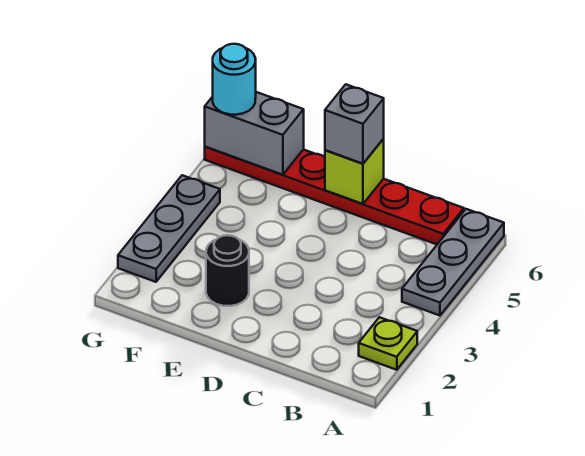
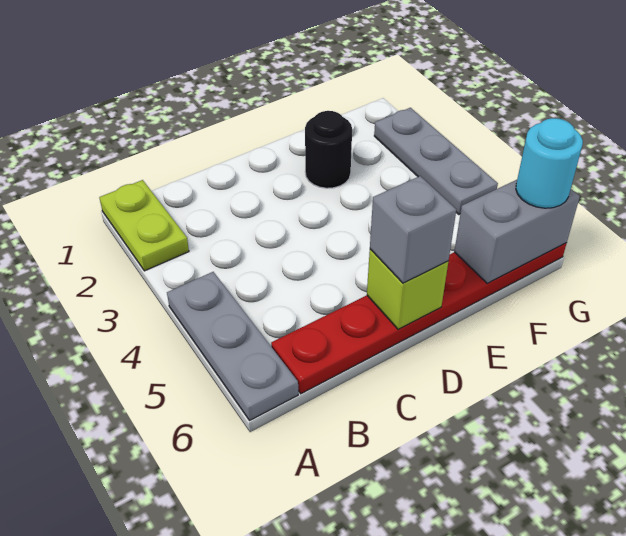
lime 1x1 plate [359,317,417,370] -> lime 1x2 plate [99,180,189,271]

